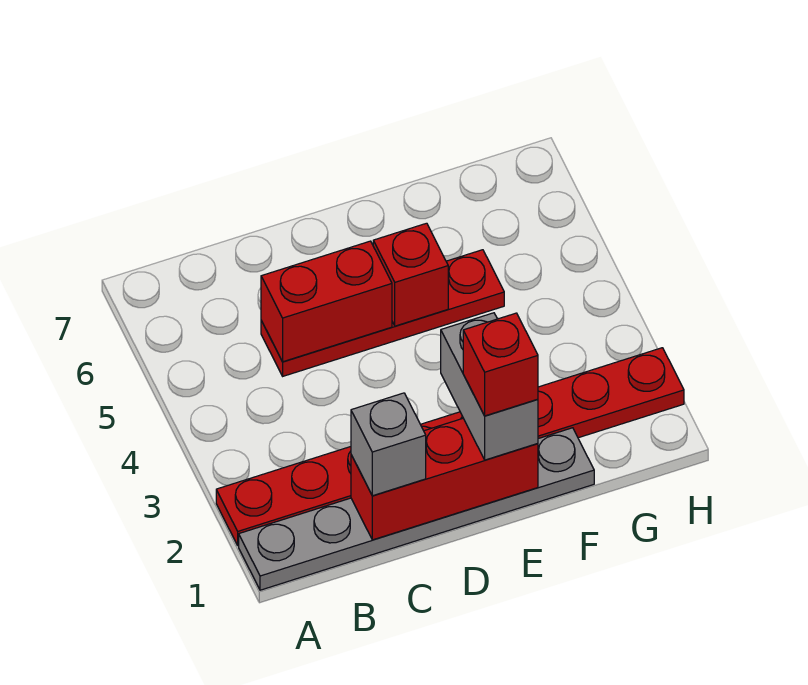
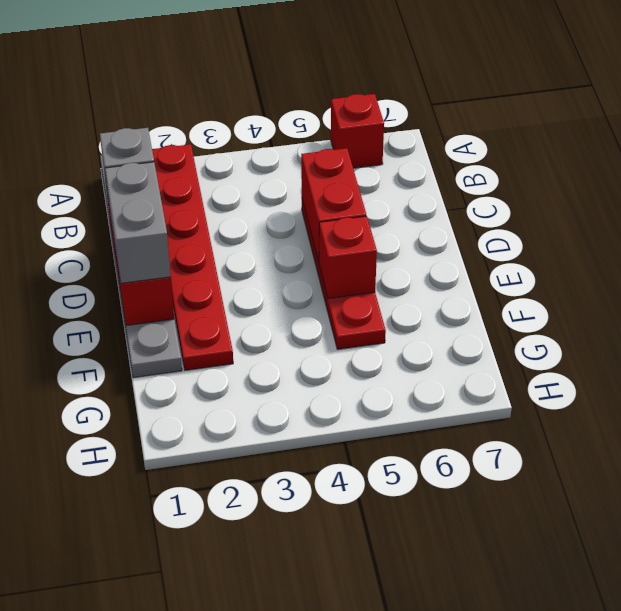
red 1x8 plate [216,348,684,546] -> red 1x6 plate [152,144,233,370]
grey 1x2 brick [441,313,538,460] -> grey 1x2 brick turned to [105,162,171,283]
red 1x1 brick [463,313,538,416] -> red 1x1 brick moved to [331,94,384,168]

